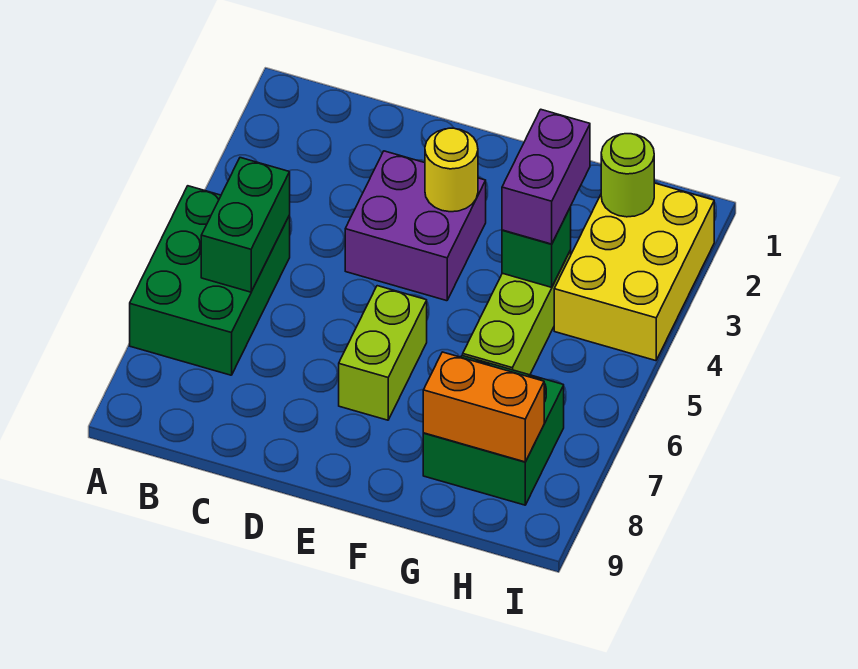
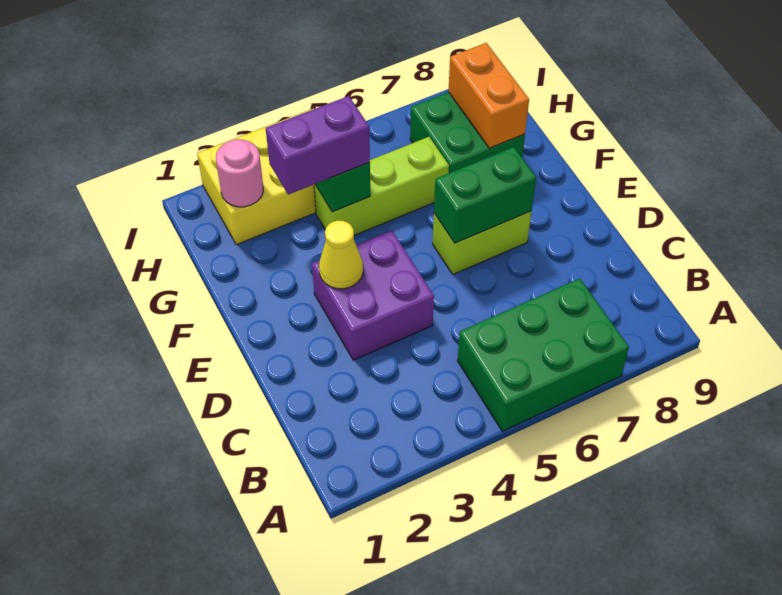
green 1x2 brick [201,158,290,292] -> green 1x2 brick moved to [434,147,536,243]
yellow 1x1 round brick [425,128,478,212] -> yellow 1x1 cone [319,220,363,289]
lime 1x1 round brick [601,134,654,217] -> pink 1x1 round brick [216,139,263,207]

